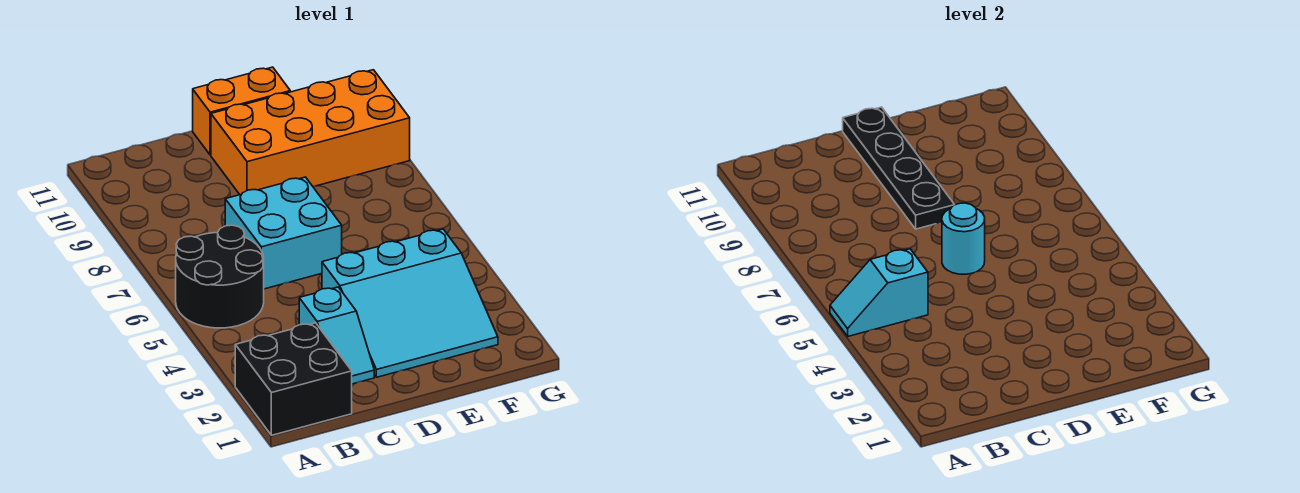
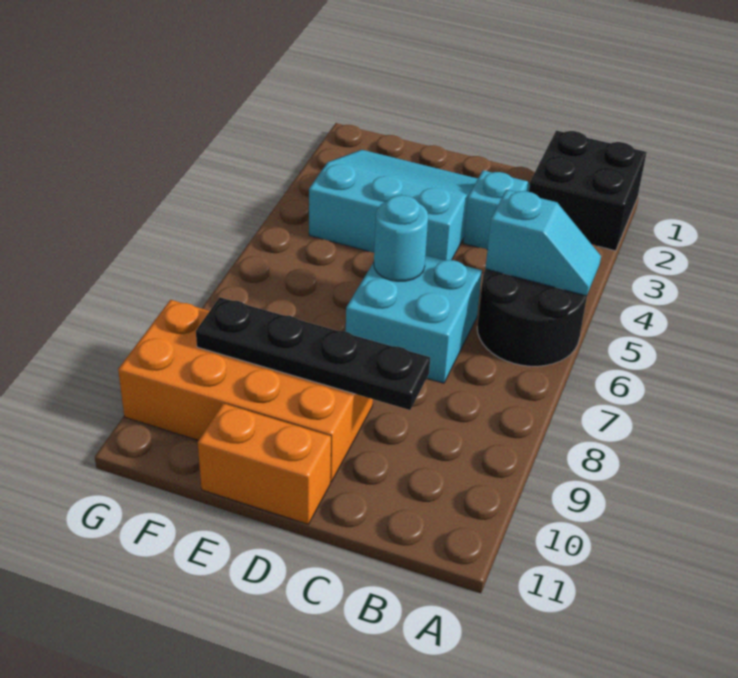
black 1x4 plate [843,107,955,229] -> black 1x4 plate turned to [196,297,430,410]

